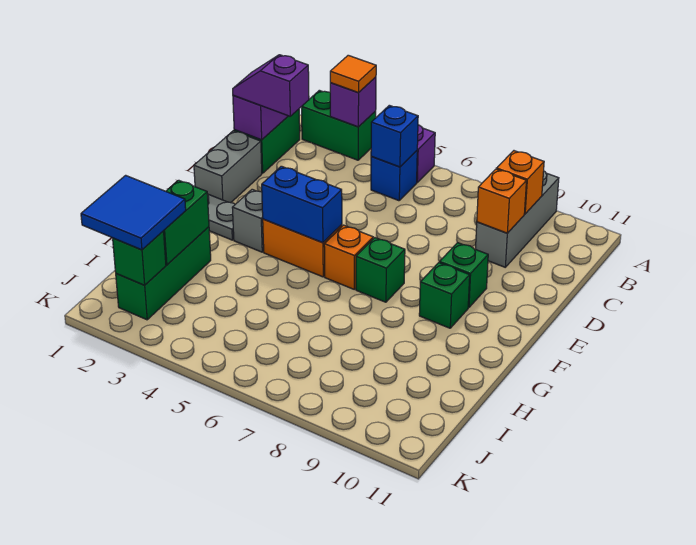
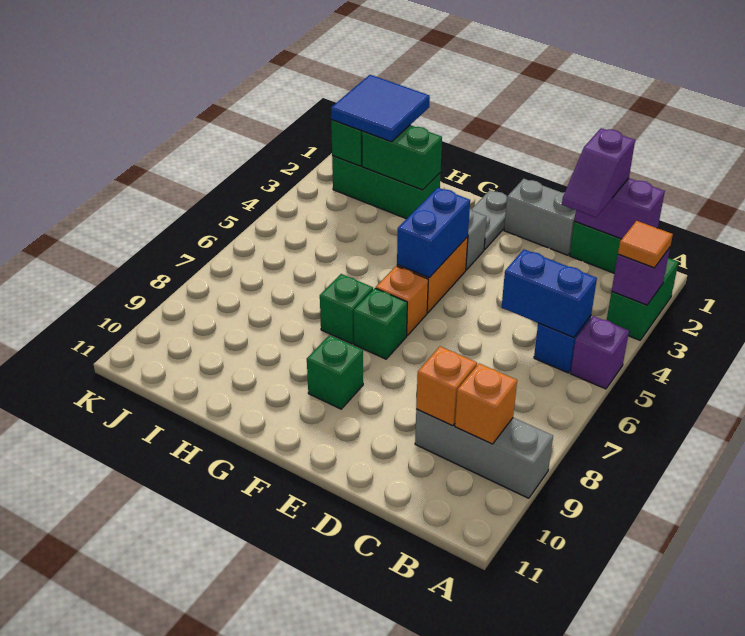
blue 1x1 brick [371,105,418,167] -> blue 1x2 brick [502,249,597,338]
purple 1x2 slope [233,55,309,116] -> purple 1x2 slope turned to [562,128,635,217]
green 1x1 brick [440,243,488,308] -> green 1x1 brick moved to [320,274,373,344]

